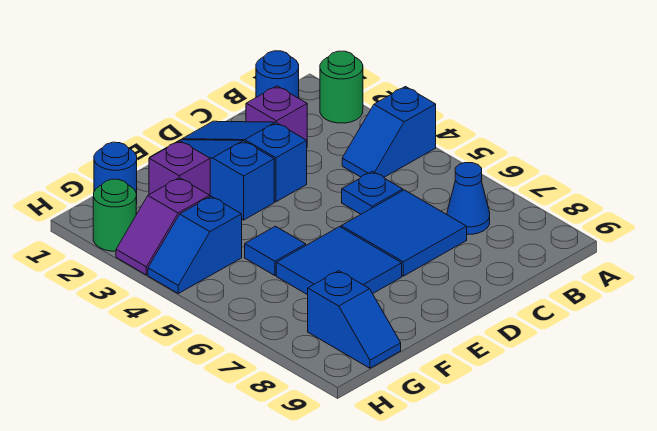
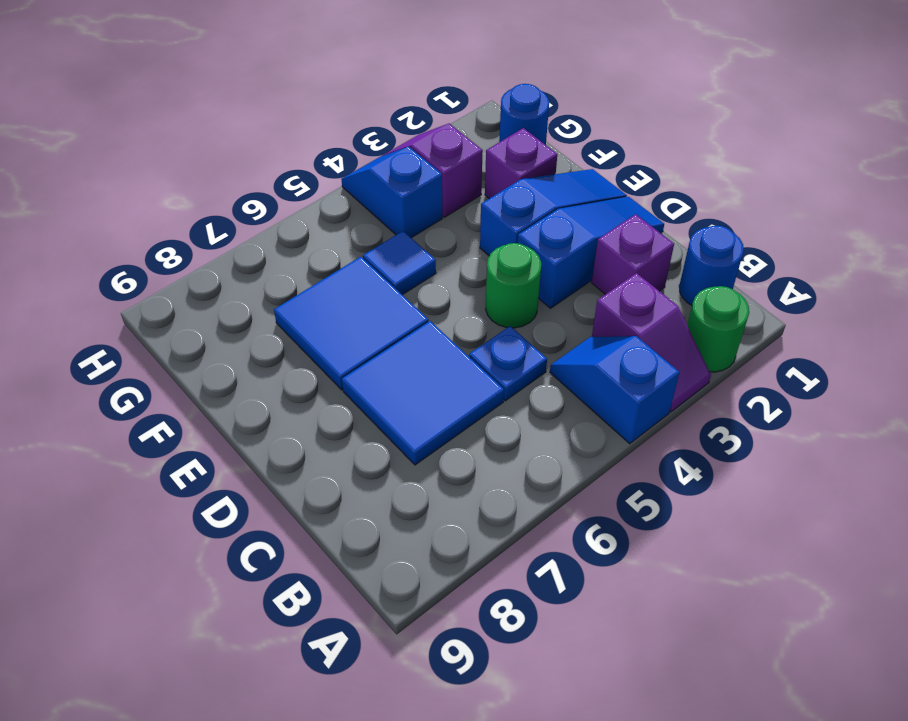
none -> purple 1x2 slope [592,273,711,412]
blue 1x1 cone [447,163,490,234] -> none
blue 1x2 slope [308,271,401,368] -> none
green 1x1 round brick [93,179,136,251] -> green 1x1 round brick moved to [486,243,541,328]

